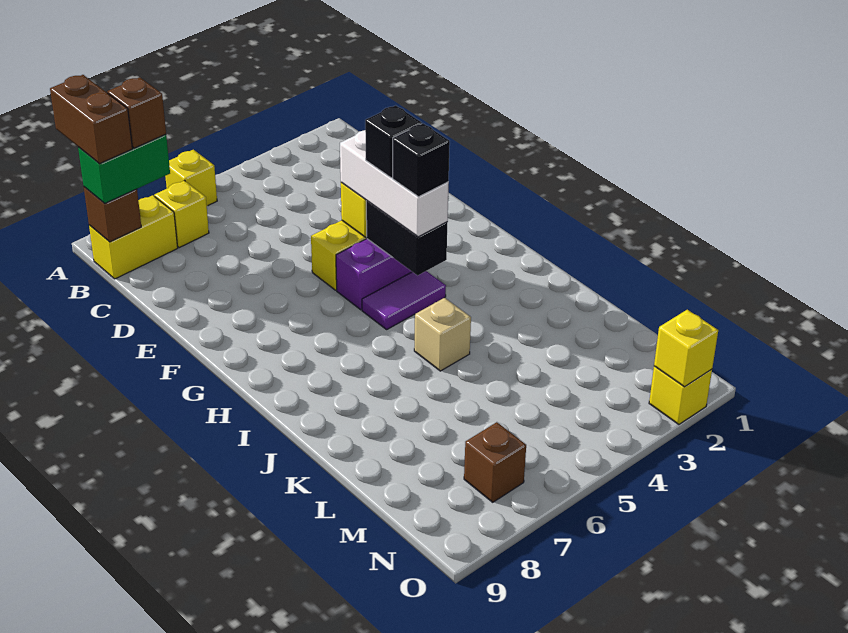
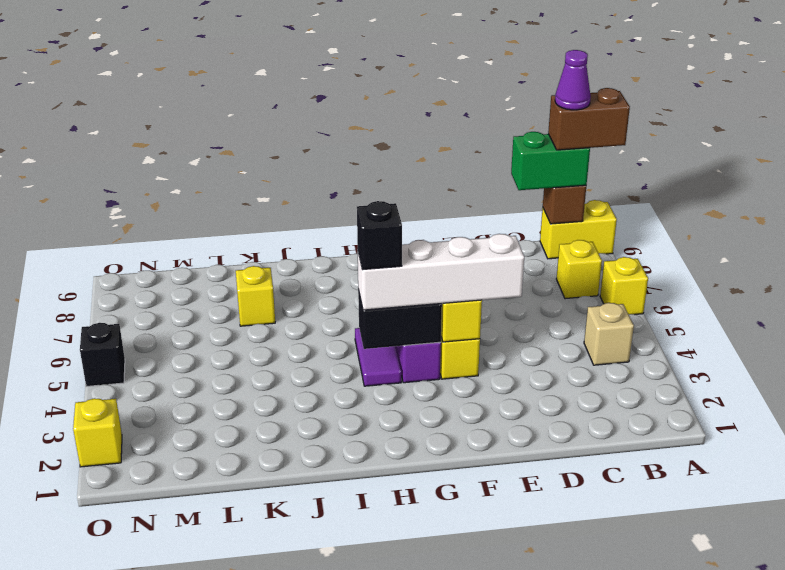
yellow 1x2 brick [89,195,178,279] -> yellow 1x2 brick turned to [540,200,617,259]
green 1x2 brick [78,135,170,203] -> green 1x2 brick turned to [511,132,590,190]
brown 1x1 brick [107,77,166,148] -> none
none -> purple 1x1 cone [555,50,591,110]
white 1x3 brick [340,130,449,237] -> white 1x4 brick [358,234,524,310]
black 1x1 brick [365,105,422,178] -> black 1x1 brick moved to [80,323,125,387]
tan 1x1 brick [414,298,471,371] -> tan 1x1 brick moved to [584,303,634,365]
brown 1x1 brick [464,422,526,502] -> none
yellow 1x1 brick [654,310,718,387] -> yellow 1x1 brick moved to [236,266,275,326]

